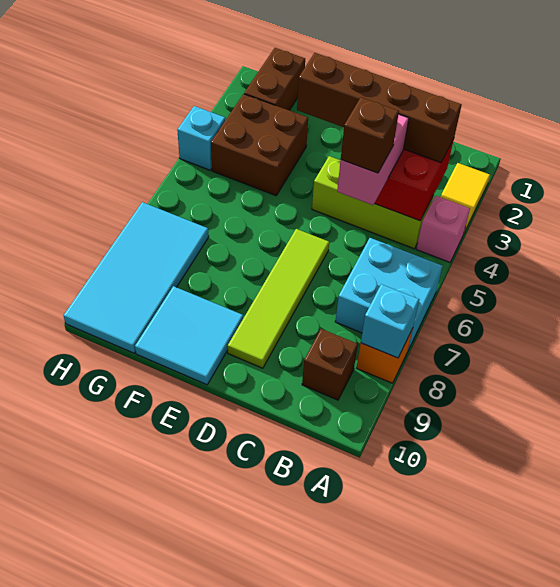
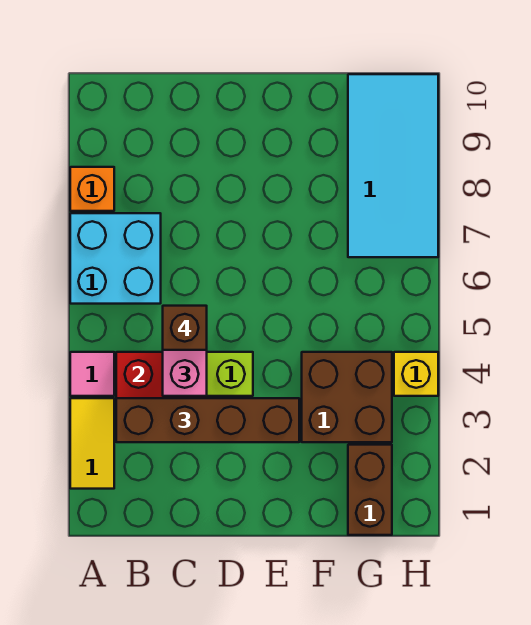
pink 1x1 brick [416,196,470,262] -> pink 1x1 tile [70,352,114,396]
cyan 1x1 brick [361,284,419,358] -> none
brown 1x1 brick [302,329,358,400] -> none
lime 1x4 tile [228,229,329,368] -> none
cyan 2x2 tile [135,286,243,385] -> none
cyan 1x1 brick [177,106,225,170] -> yellow 1x1 brick [394,352,438,396]

